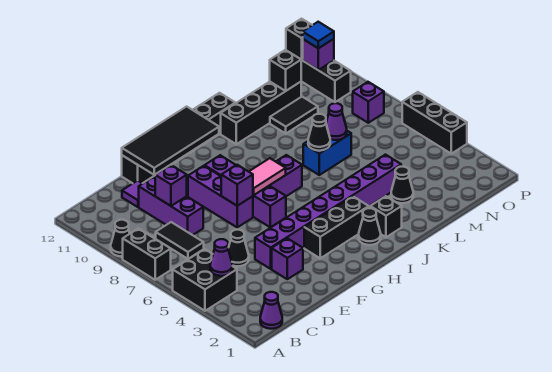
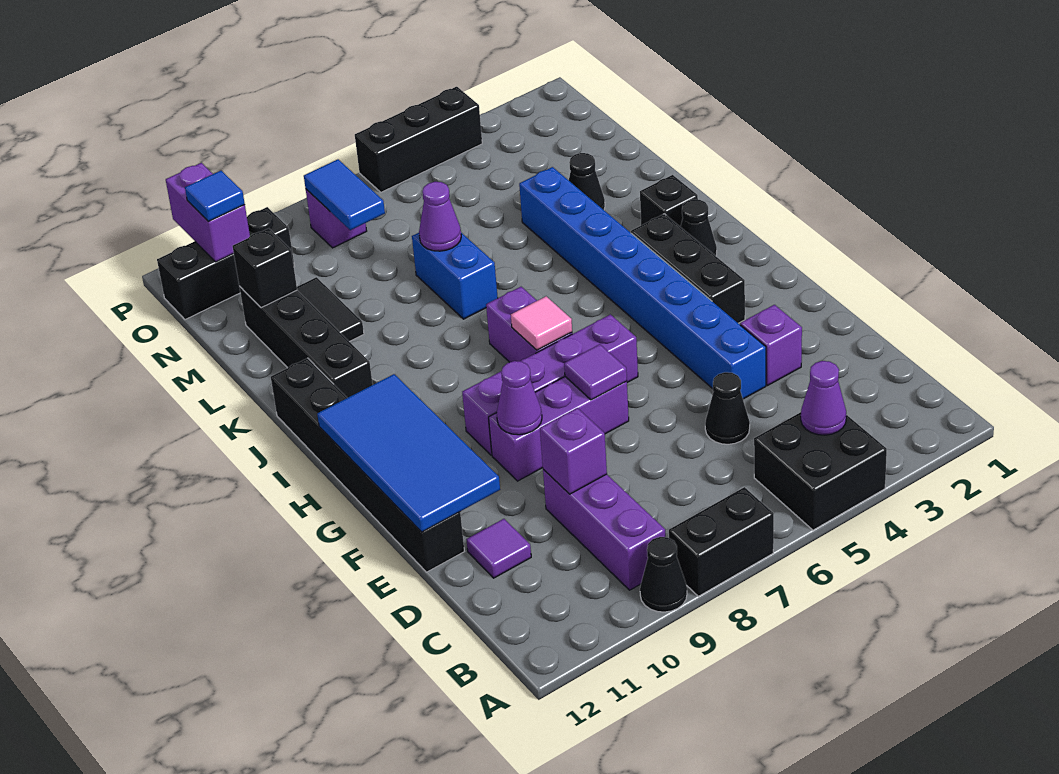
purple 1x1 cone [260,292,282,329] -> purple 1x1 cone moved to [497,361,542,435]
black 1x2 tile [156,222,204,259] -> none
purple 1x3 brick [139,176,203,235] -> purple 1x3 brick turned to [543,469,666,590]
purple 1x8 brick [255,155,401,269] -> blue 1x8 brick [519,167,766,399]
black 2x4 tile [122,107,219,175] -> blue 2x4 tile [317,374,500,532]
purple 1x1 brick [221,165,253,206] -> purple 1x1 tile [564,344,627,400]
pink 1x2 tile [249,158,286,195] -> pink 1x1 tile [511,296,572,350]
black 1x1 cone [308,114,330,151] -> none
none -> blue 1x2 tile [304,159,385,230]
purple 1x1 brick [303,39,334,70] -> purple 1x2 brick [166,163,250,262]
black 1x1 brick [286,19,312,60] -> none

